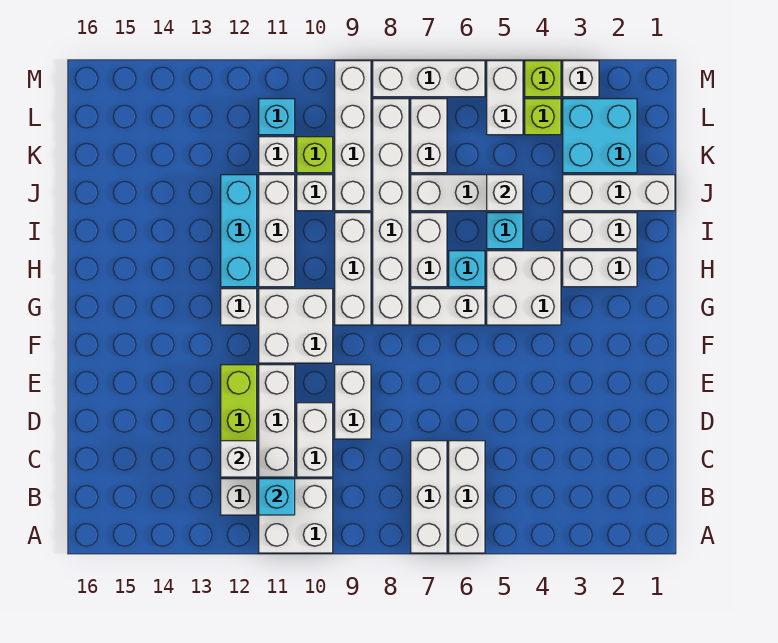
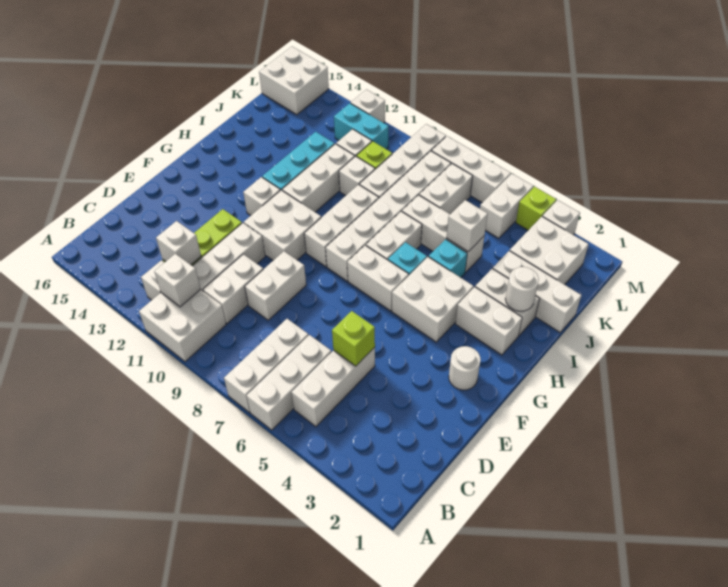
none -> white 1x3 brick [292,347,375,427]
cyan 1x1 brick [259,479,295,515] -> white 1x1 brick [154,254,201,307]
none -> white 1x1 round brick [449,346,481,390]
none -> white 1x1 round brick [505,267,539,311]
cyan 2x2 brick [563,99,637,173] -> white 2x2 brick [510,217,588,285]
lime 1x1 brick [525,99,561,135] -> lime 1x1 brick moved to [332,311,375,366]
cyan 1x1 brick [259,99,295,135] -> cyan 1x2 brick [334,103,389,149]
none -> white 2x2 brick [259,47,329,115]
none -> white 1x1 brick [351,89,385,123]

